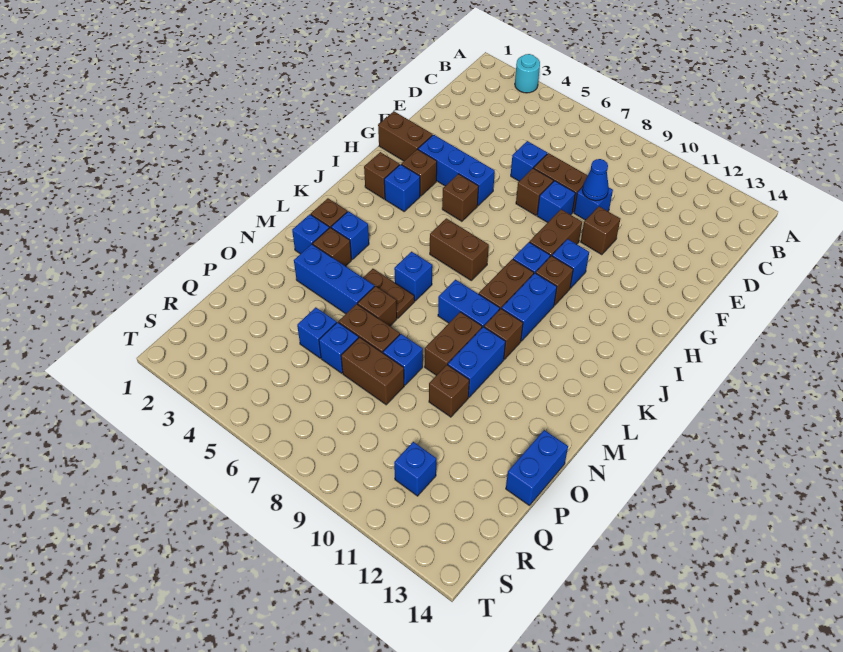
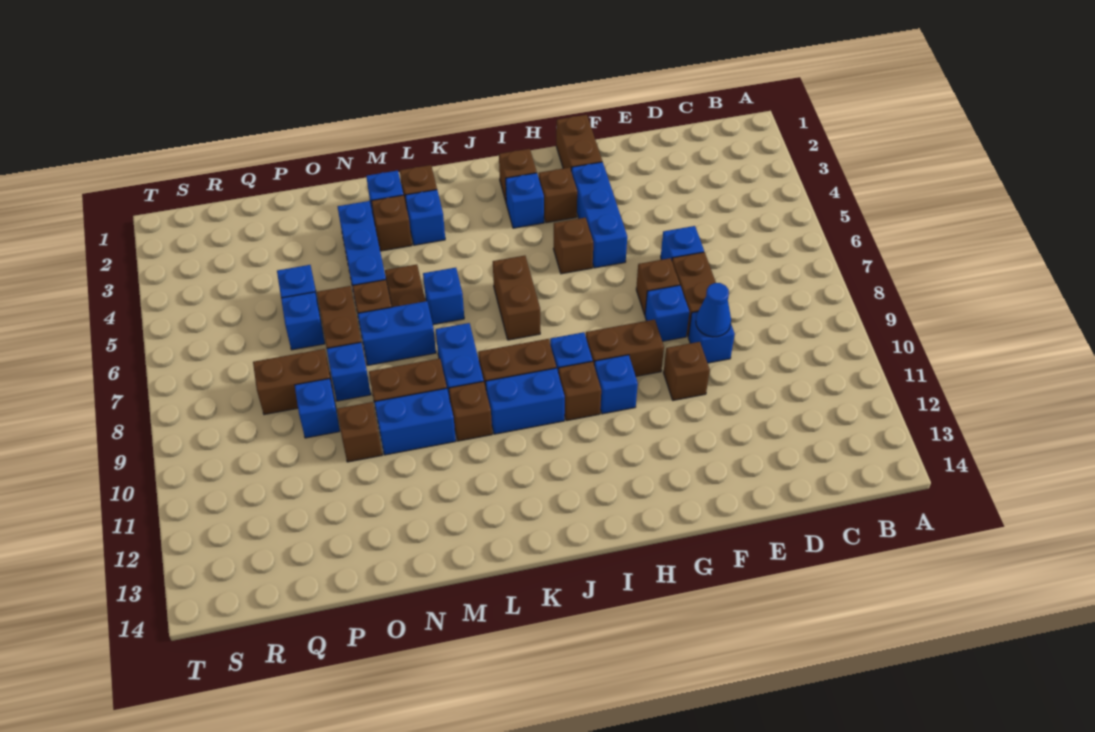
cyan 1x1 round brick [515,54,540,93] -> none
blue 1x2 brick [506,430,568,506] -> blue 1x2 brick moved to [358,301,436,365]
brown 1x2 brick [341,337,404,405] -> brown 1x2 brick turned to [253,349,334,415]
blue 1x1 brick [394,442,436,496] -> blue 1x1 brick moved to [295,379,340,438]

